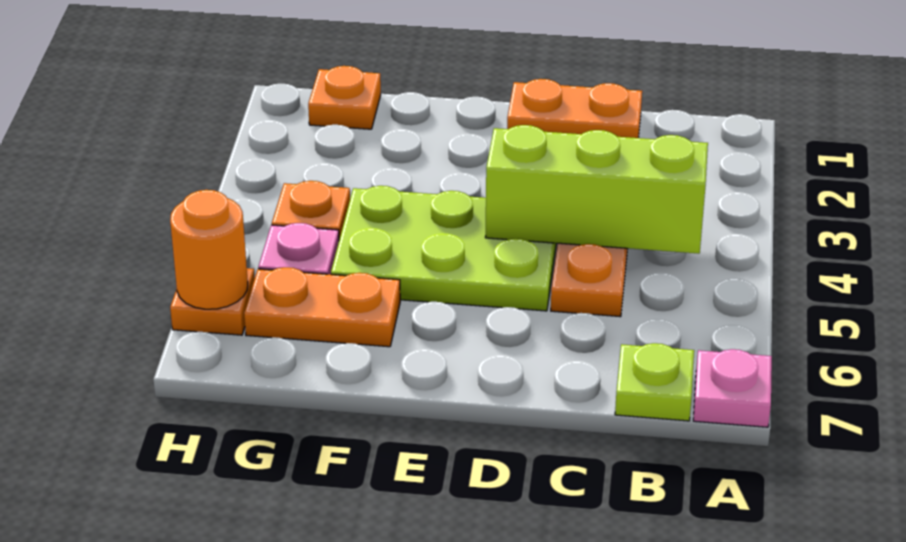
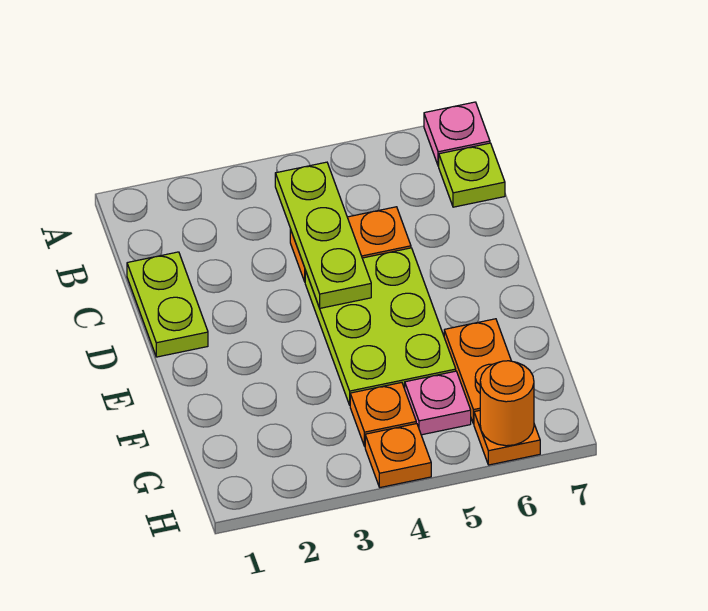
lime 1x3 brick [485,125,708,254] -> lime 1x3 plate [275,162,371,308]
orange 1x2 plate [507,79,642,138] -> lime 1x2 plate [127,252,208,357]
orange 1x1 plate [308,66,381,129] -> orange 1x1 plate moved to [365,424,431,487]

